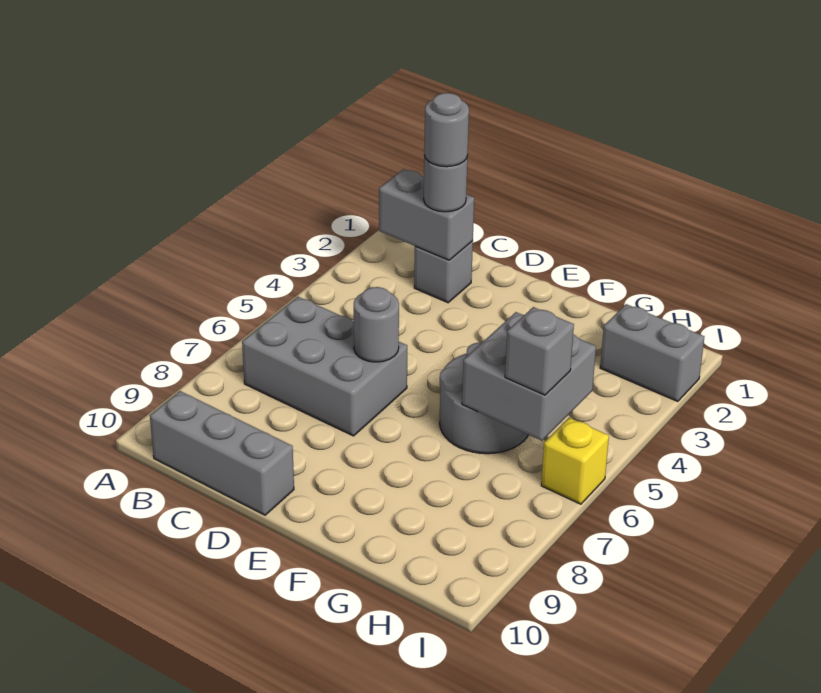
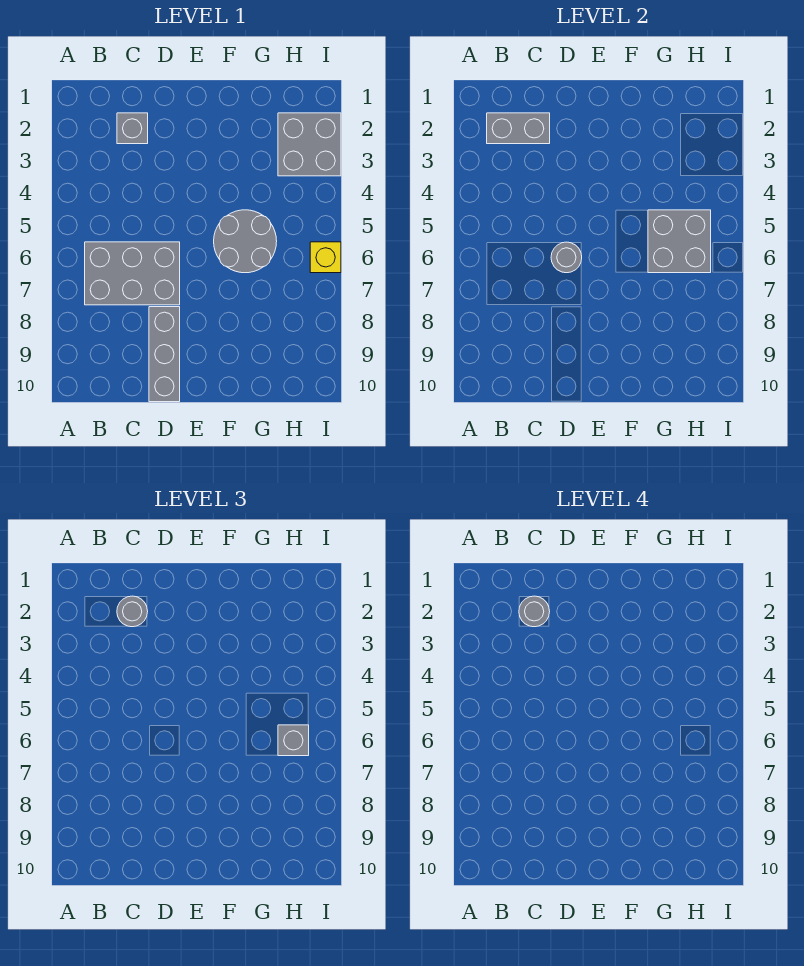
grey 1x3 brick [150,391,294,515] -> grey 1x3 brick turned to [149,307,180,402]
grey 1x2 brick [600,304,704,402] -> grey 2x2 brick [278,113,341,176]

